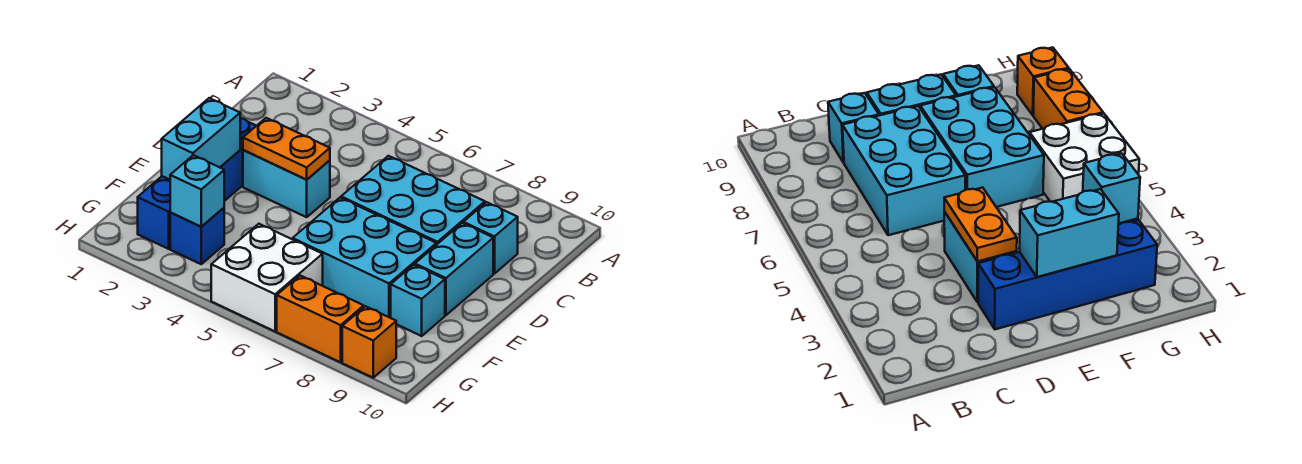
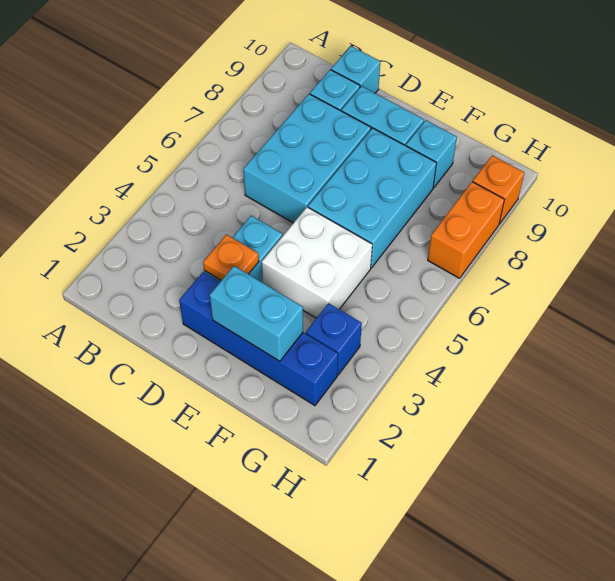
orange 1x2 plate [243,118,330,180] -> orange 1x1 plate [203,235,259,280]
cyan 1x1 brick [170,155,224,227] -> cyan 1x1 brick moved to [331,46,380,93]
white 2x2 brick [211,224,323,331] -> white 2x2 brick moved to [262,207,372,318]

